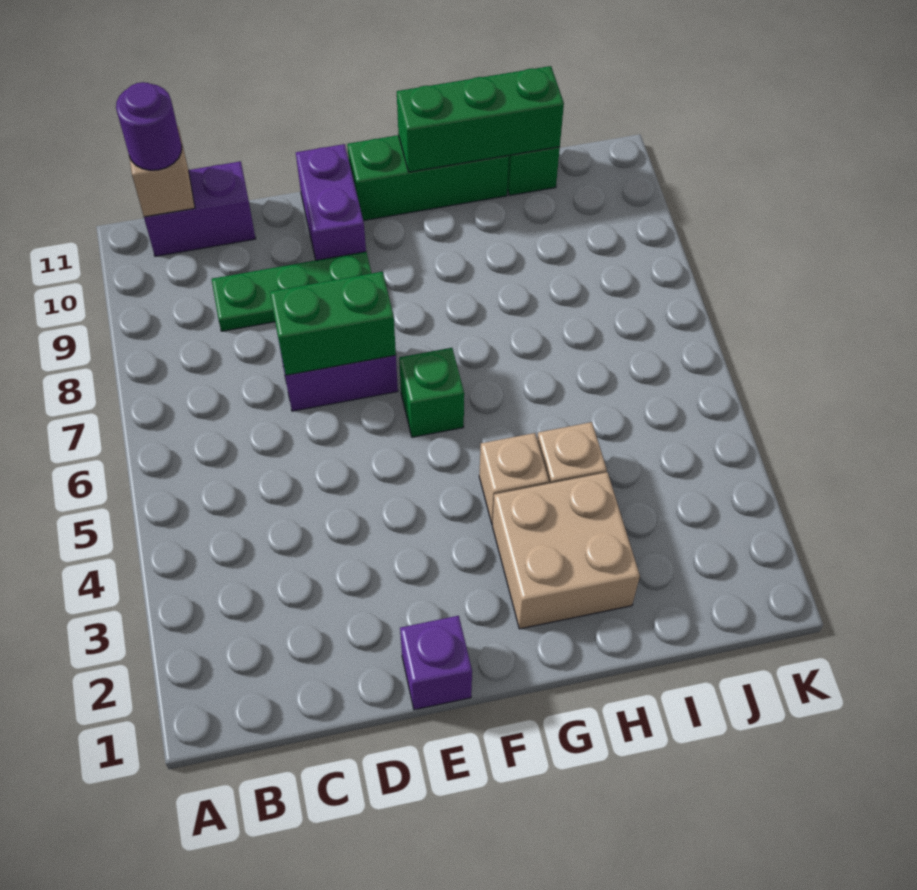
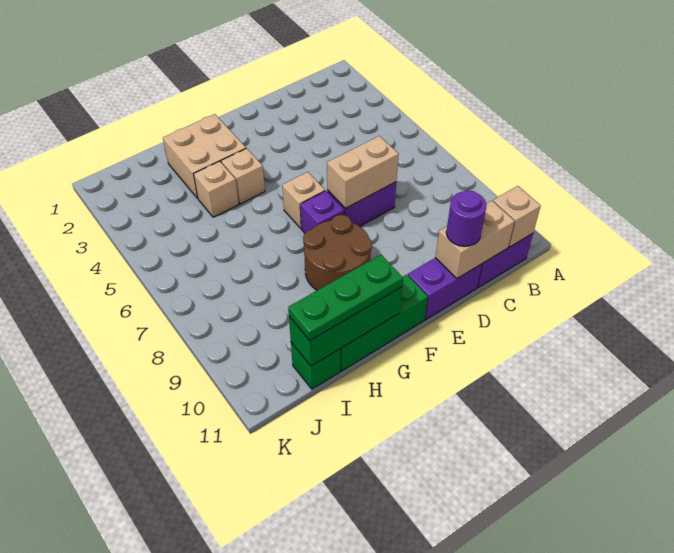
purple 1x1 round brick [116,82,182,170] -> purple 1x1 round brick moved to [446,190,486,246]
green 1x3 plate [212,252,371,331] -> green 1x3 plate moved to [288,255,403,341]
none -> tan 1x2 brick [435,201,515,279]
green 1x2 brick [270,272,396,375] -> tan 1x2 brick [327,136,399,208]
purple 1x1 brick [400,616,472,710] -> purple 1x1 brick moved to [300,191,344,233]
purple 1x2 brick [296,144,366,260] -> purple 1x2 brick turned to [408,258,482,320]
green 1x1 brick [399,348,464,437] -> tan 1x1 brick [282,172,325,228]
none -> brown 2x2 round brick [303,215,372,290]

